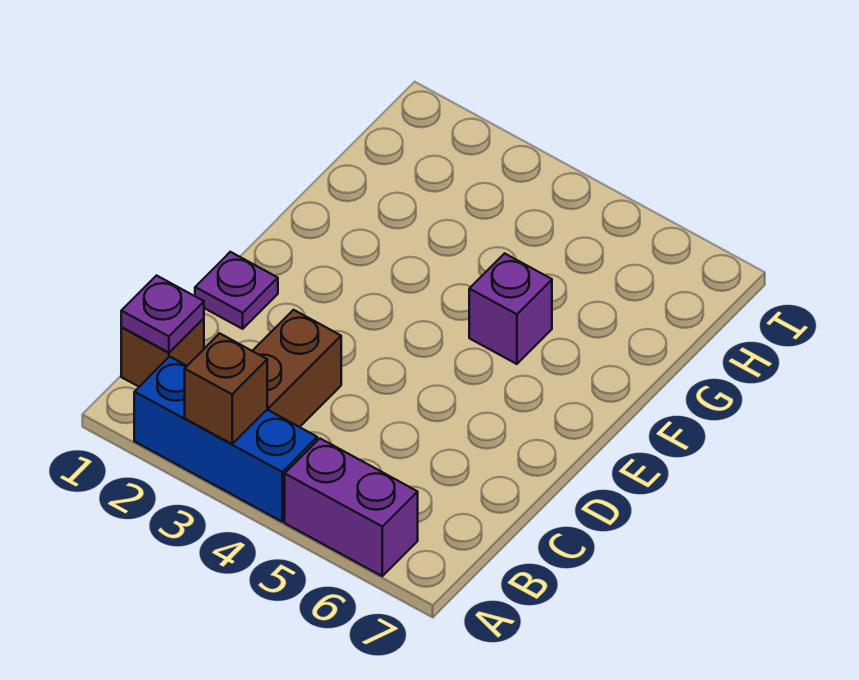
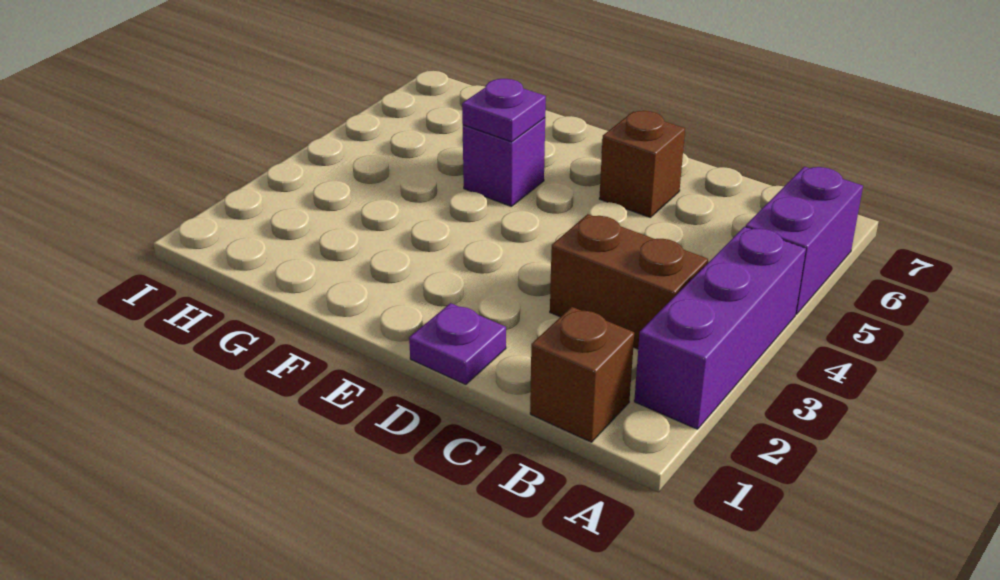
blue 1x3 brick [134,357,317,522] -> purple 1x3 brick [634,227,806,429]
brown 1x1 brick [185,333,267,444] -> brown 1x1 brick moved to [599,111,685,217]
purple 1x1 plate [121,276,204,353] -> purple 1x1 plate moved to [462,79,546,142]

